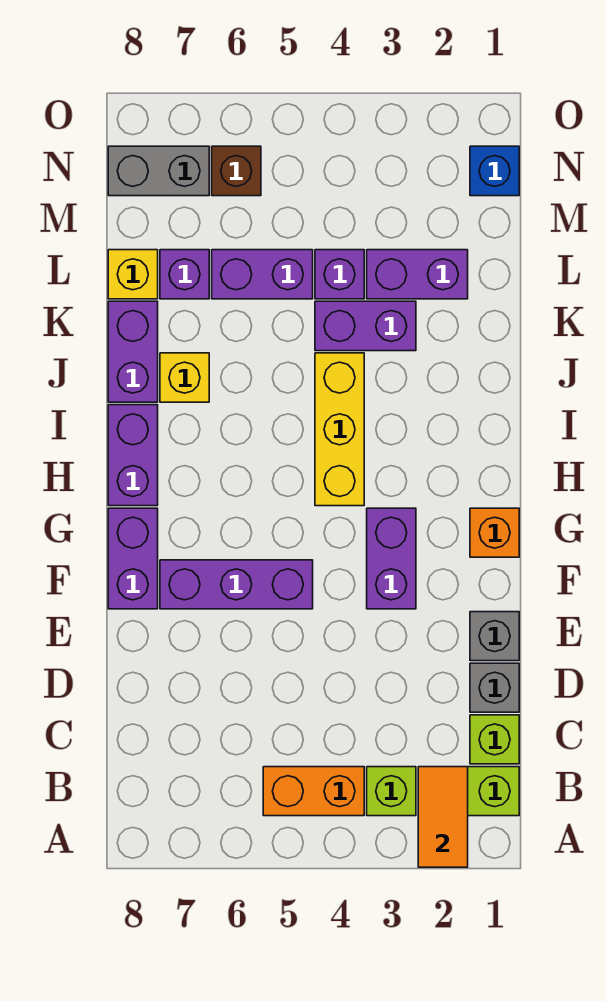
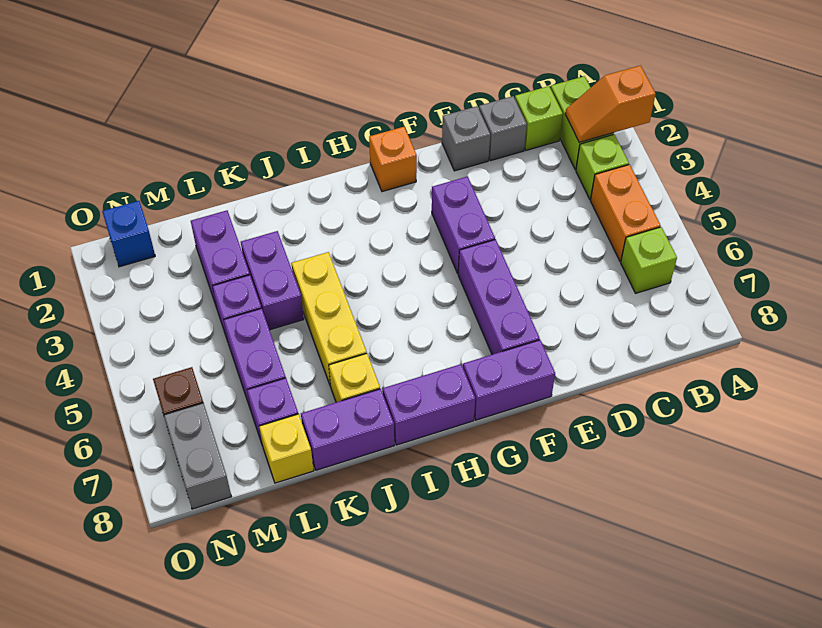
orange 1x2 tile [418,767,468,867] -> orange 1x2 slope [565,66,655,142]
none -> lime 1x1 brick [621,227,677,293]
purple 1x2 brick [367,508,416,609] -> purple 1x2 brick turned to [432,176,495,273]
yellow 1x3 brick [315,353,364,506] -> yellow 1x3 brick turned to [291,252,367,386]

